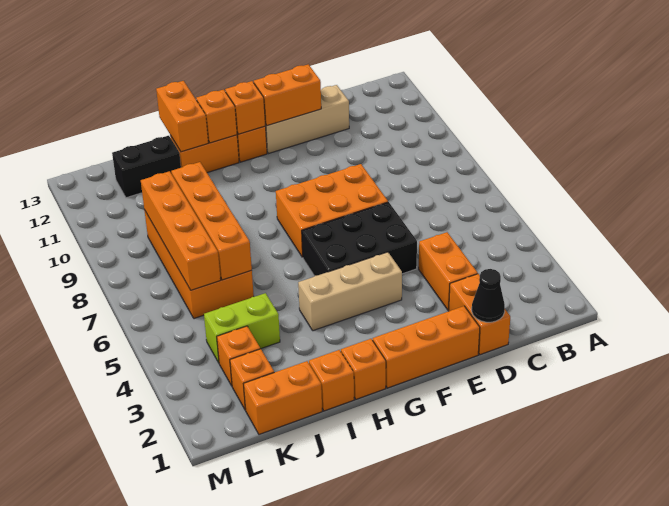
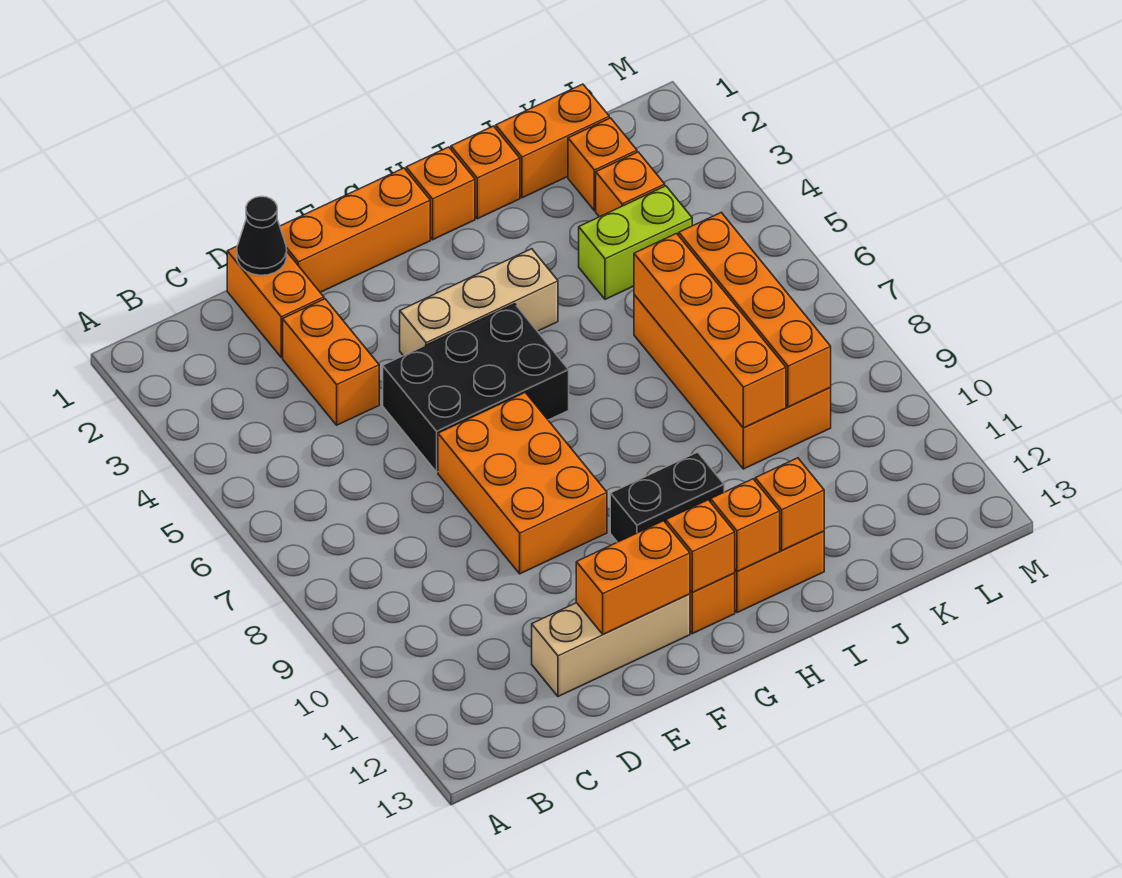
orange 2x3 brick [276,164,388,257] -> orange 2x3 brick turned to [438,393,607,574]
orange 1x2 brick [156,81,208,152] -> orange 1x1 brick [755,458,824,551]
black 1x2 brick [112,136,181,198] -> black 1x2 brick moved to [610,452,724,542]

